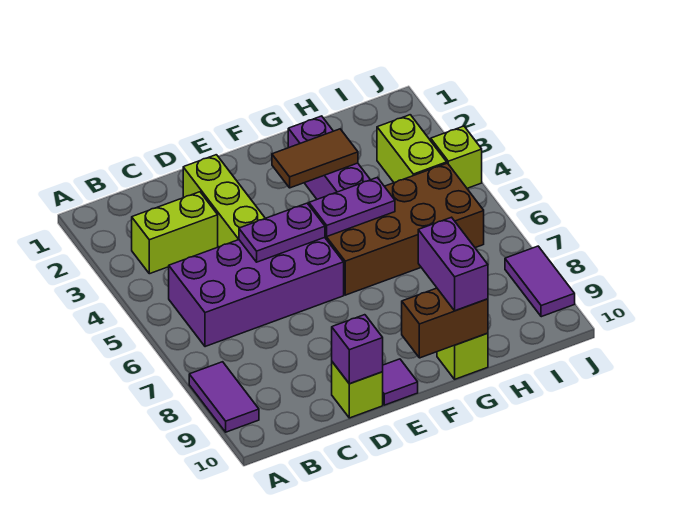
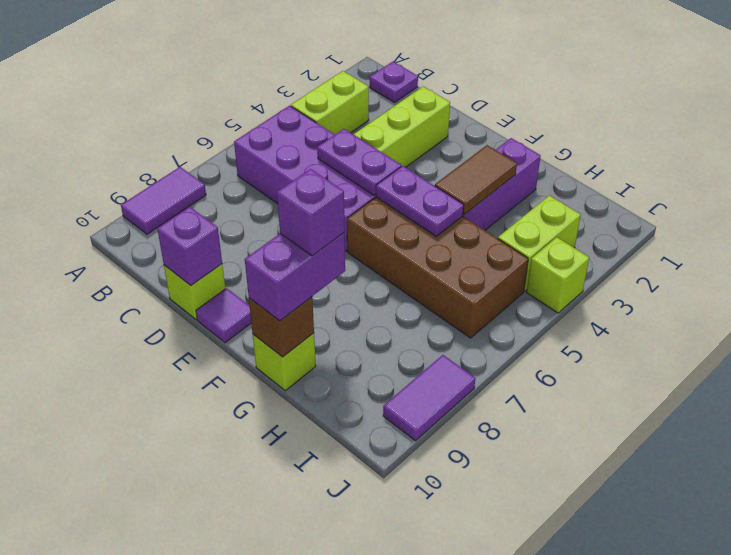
none -> purple 1x1 plate [370,62,418,102]
lime 1x2 brick [132,192,218,274] -> lime 1x2 brick turned to [291,71,369,134]
brown 1x2 tile [272,129,358,188] -> brown 1x2 tile turned to [435,145,517,215]
brown 1x2 brick [402,288,488,358] -> brown 1x1 brick [249,297,314,357]
none -> purple 1x1 brick [277,169,345,256]

